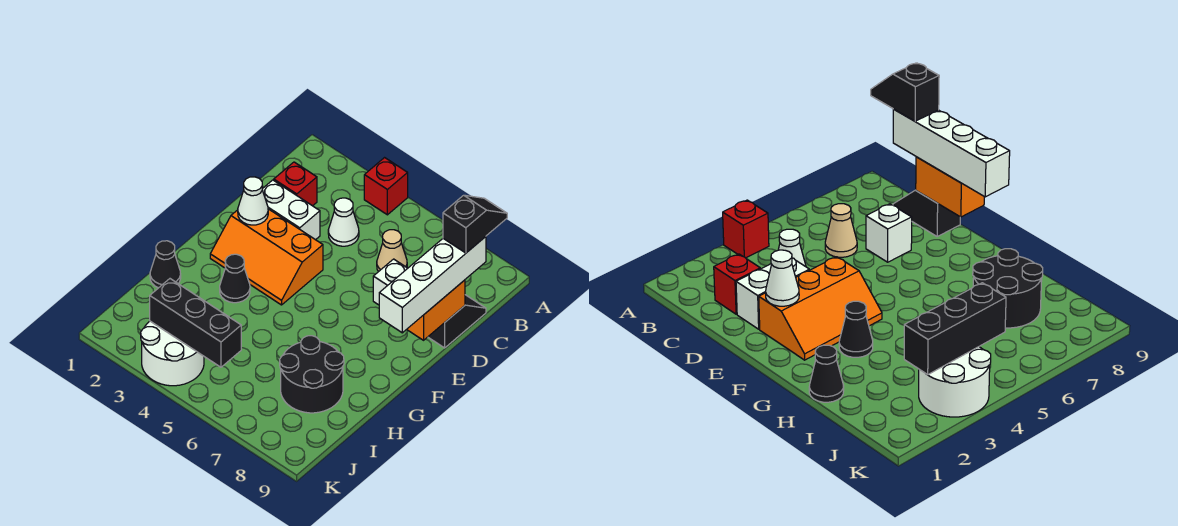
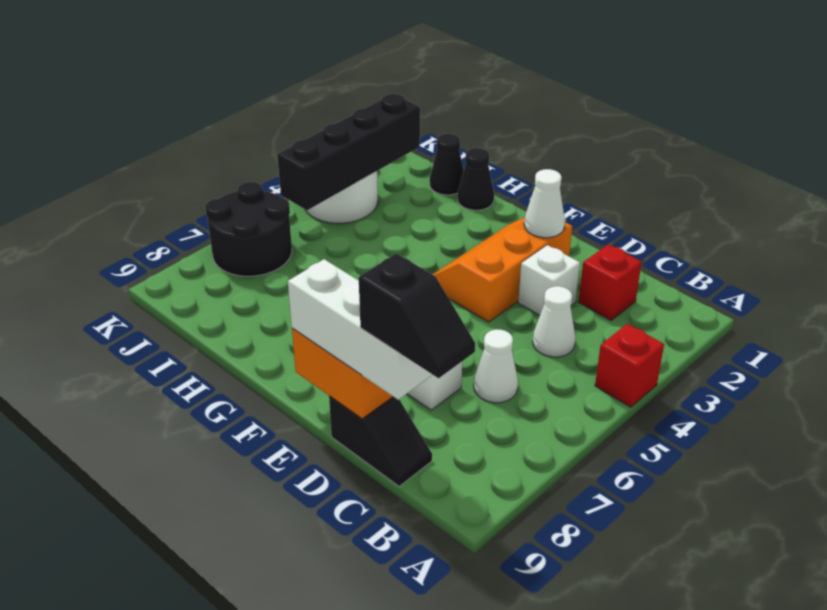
tan 1x1 cone [377,230,407,272] -> white 1x1 cone [474,329,518,403]
white 1x4 brick [379,237,486,333] -> white 1x3 brick [288,259,432,400]
white 1x2 brick [262,180,320,240] -> white 1x1 brick [518,245,580,315]
black 1x1 cone [220,254,250,303] -> black 1x1 cone moved to [430,134,464,195]
black 2x2 round brick [280,336,344,413] -> black 2x2 round brick moved to [205,182,292,276]
black 1x3 brick [150,279,241,367] -> black 1x4 brick [277,94,420,210]

